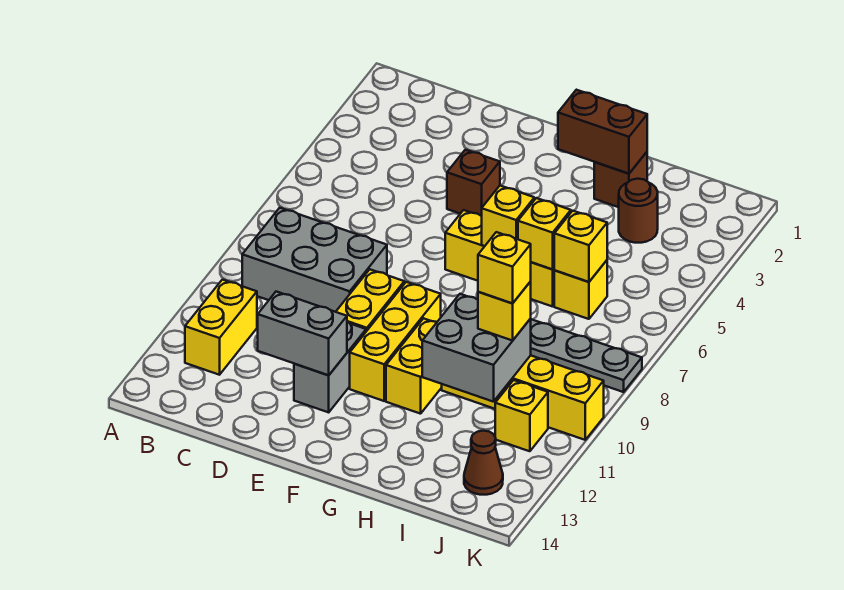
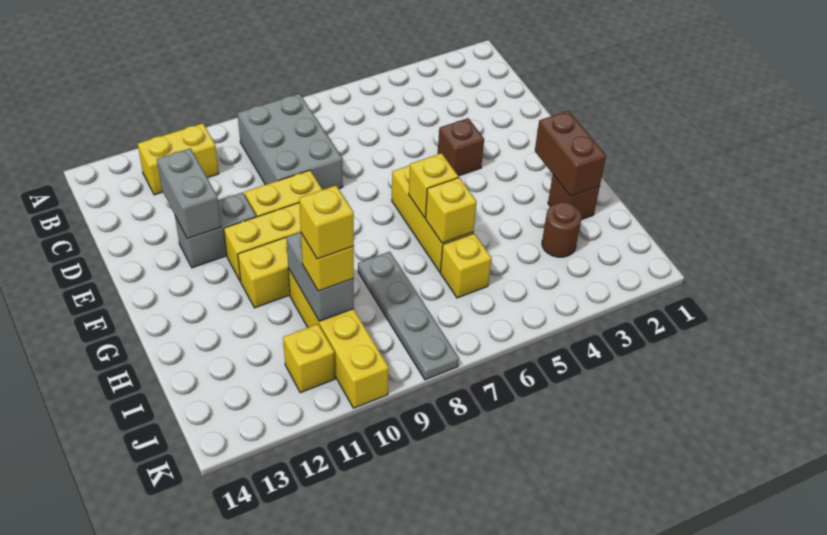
grey 2x2 brick [422,294,531,402] -> grey 1x2 brick [286,232,354,321]
yellow 1x1 brick [554,211,607,282] -> none
brown 1x1 cone [464,431,503,495] -> none

